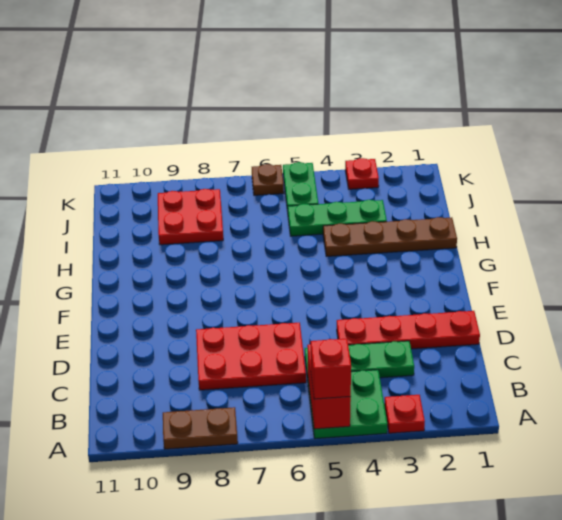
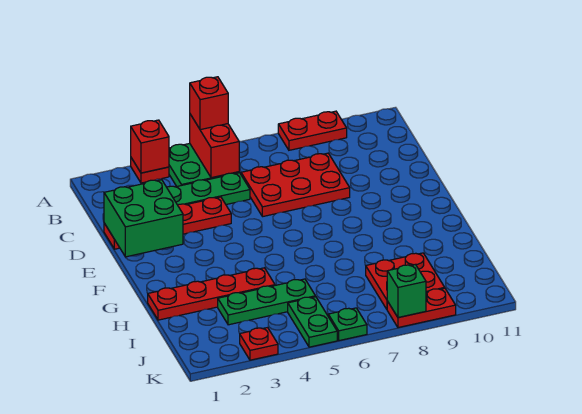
none -> red 1x1 brick [131,120,169,173]
brown 1x2 plate [163,407,238,449] -> red 1x2 plate [278,111,347,150]
none -> green 2x2 brick [104,180,183,257]
brown 1x4 plate [323,217,457,256] -> red 1x4 plate [148,268,275,320]
brown 1x1 plate [252,164,284,195] -> green 1x1 plate [328,308,367,341]
none -> red 1x2 plate [387,288,456,328]
none -> green 1x1 brick [387,265,426,317]

